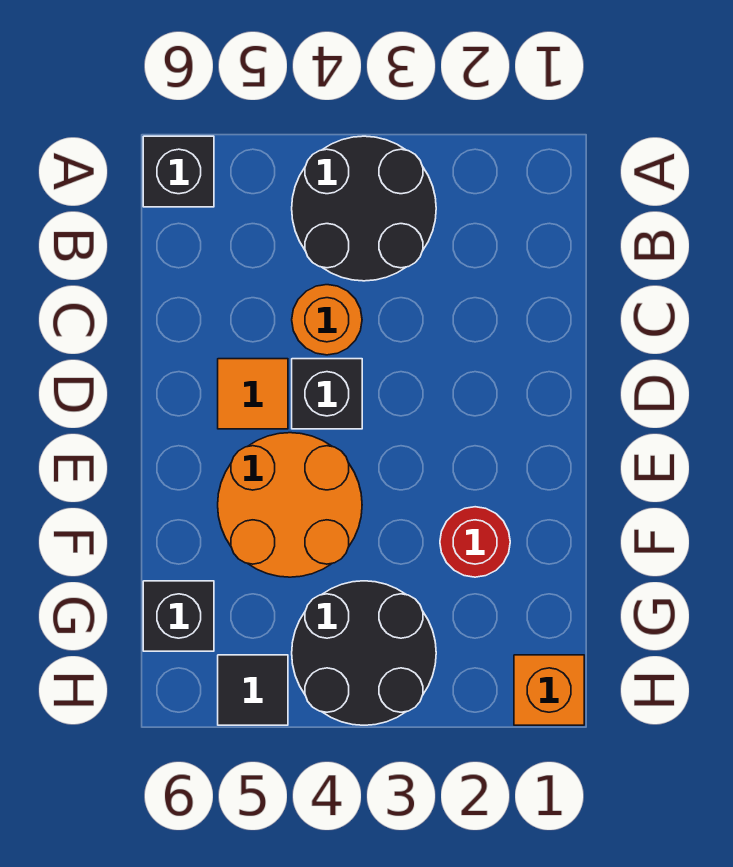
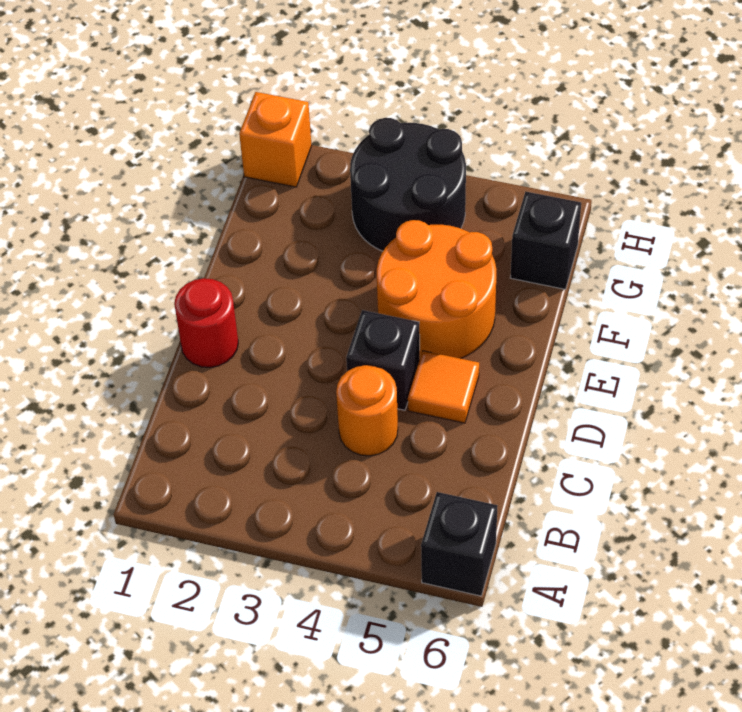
black 2x2 round brick [292,136,436,281] -> none
red 1x1 round brick [440,507,510,577] -> red 1x1 round brick moved to [174,278,238,367]
black 1x1 tile [218,655,288,725] -> none

